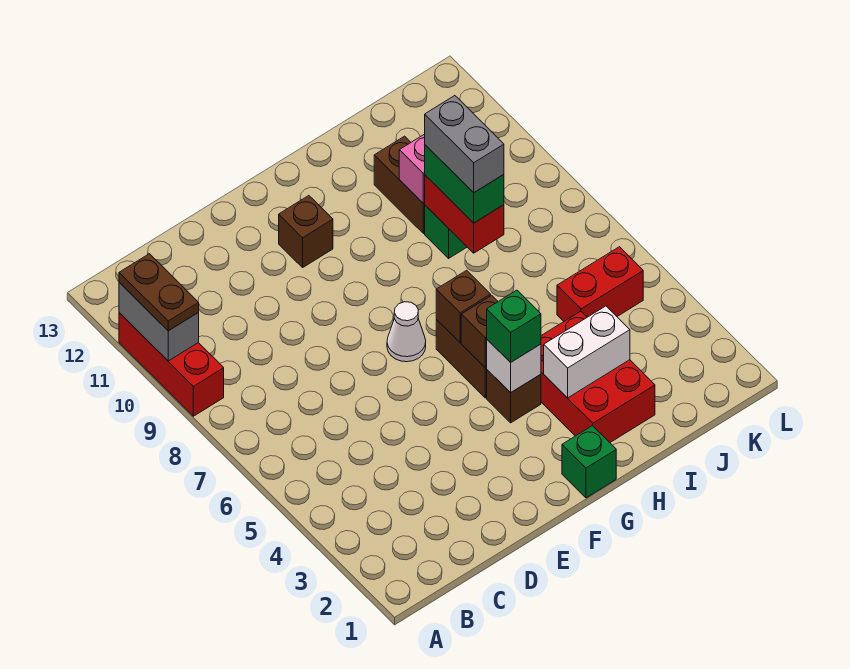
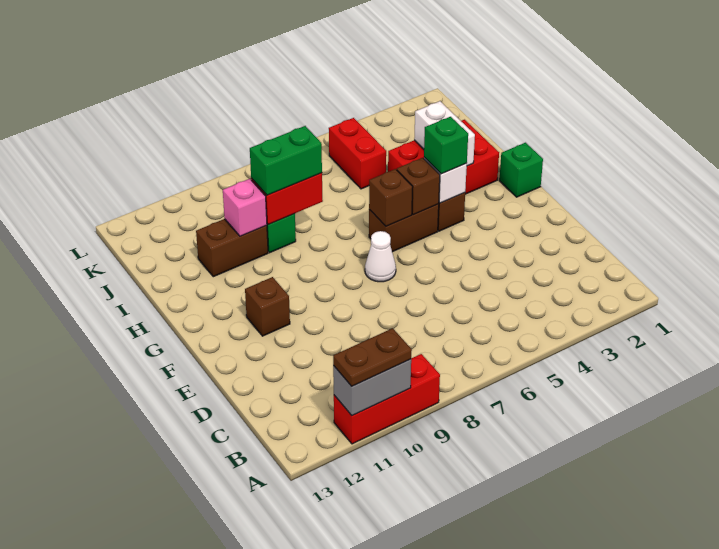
grey 1x2 brick [425,96,504,193] -> none

